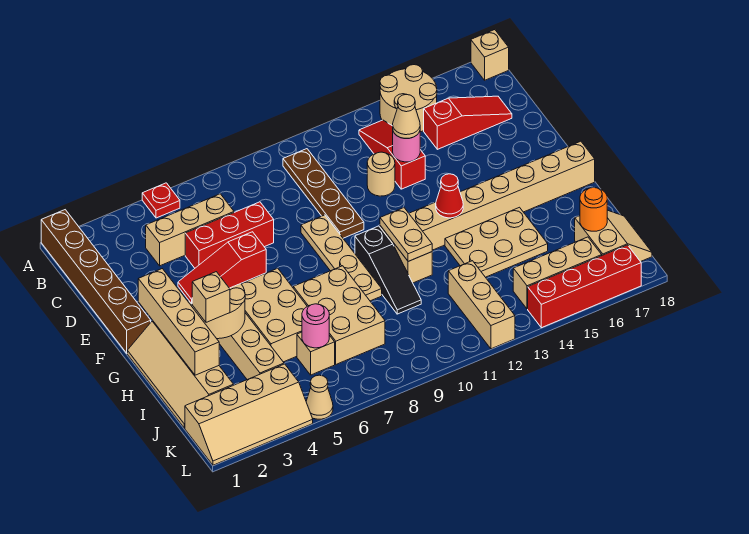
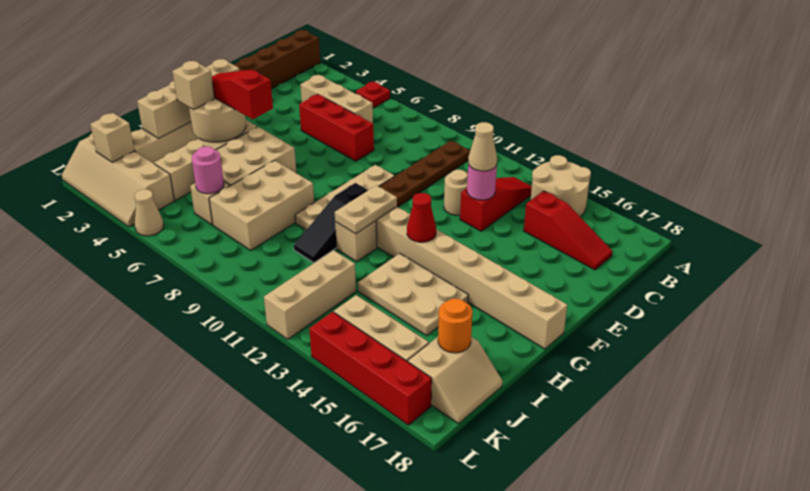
tan 1x1 brick [471,30,509,80] -> tan 1x1 brick moved to [90,113,134,162]

